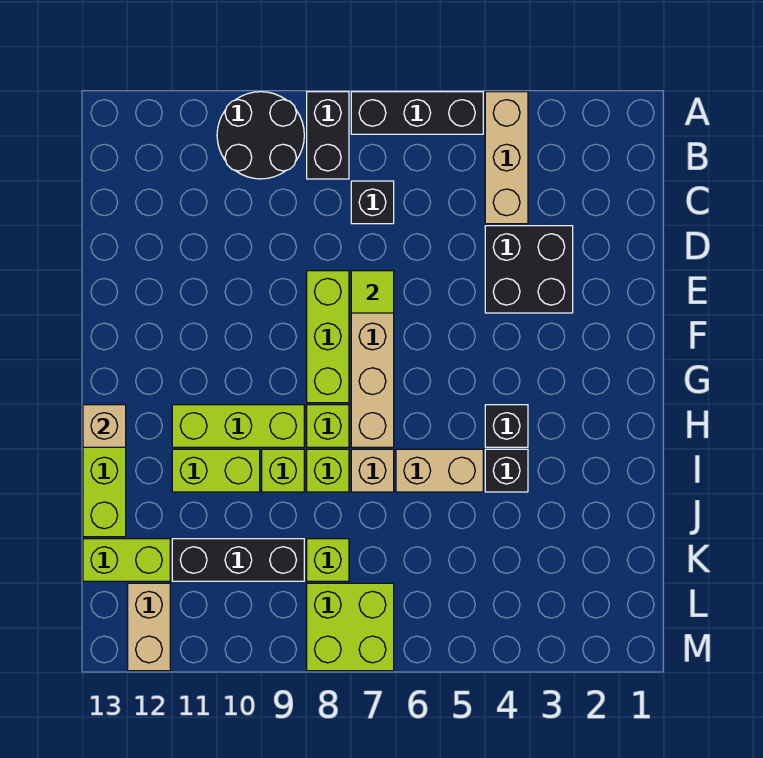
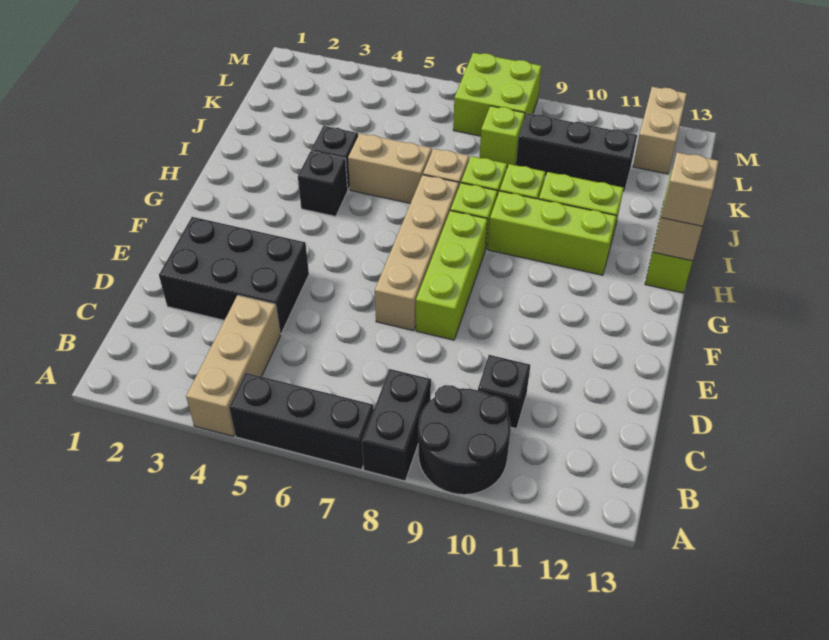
black 1x1 brick [351,181,394,224] -> black 1x1 brick moved to [478,355,530,429]
black 2x2 brick [485,226,573,313] -> black 2x3 brick [159,217,309,334]
lime 1x1 tile [351,271,394,313] -> none
none -> tan 1x1 brick [661,152,719,226]
lime 1x2 brick [83,539,170,581] -> none

